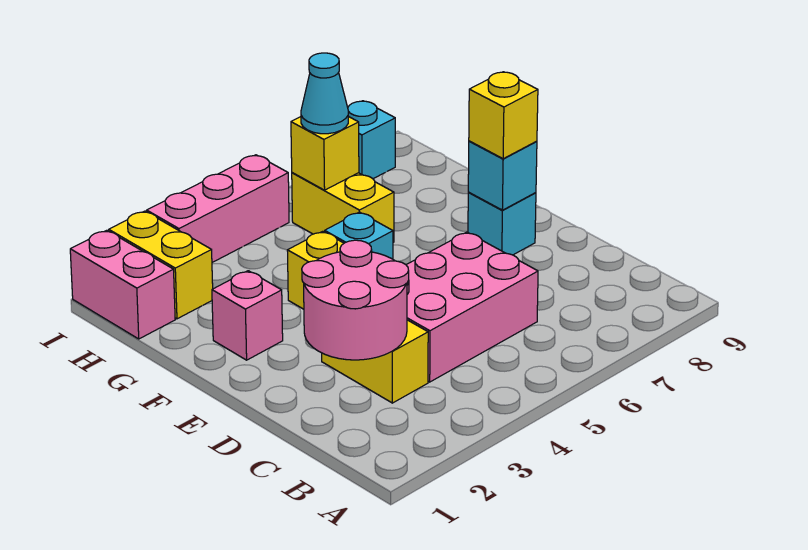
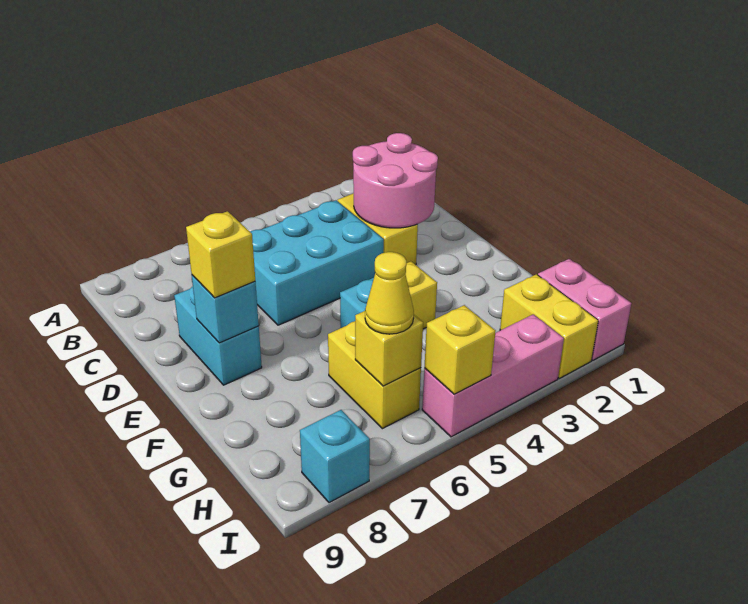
pink 2x3 brick [406,232,538,382] -> cyan 2x3 brick [251,200,384,325]
cyan 1x1 brick [468,193,536,255] -> cyan 1x2 brick [174,286,262,385]
pink 1x1 brick [212,271,283,360] -> none
cyan 1x1 cone [301,53,348,134] -> yellow 1x1 cone [365,252,414,334]
none -> yellow 1x1 brick [424,305,495,394]

